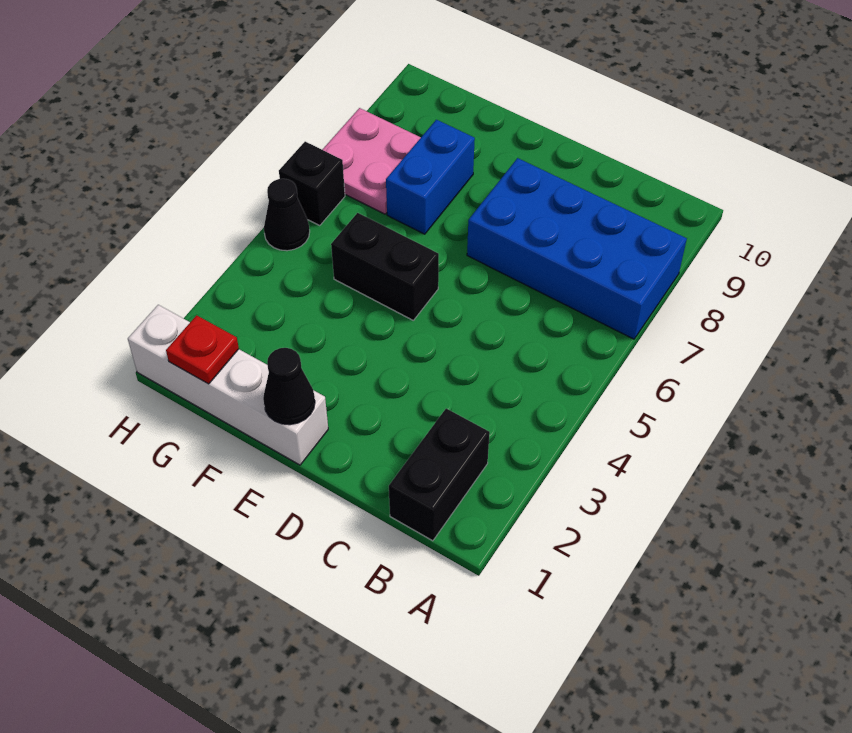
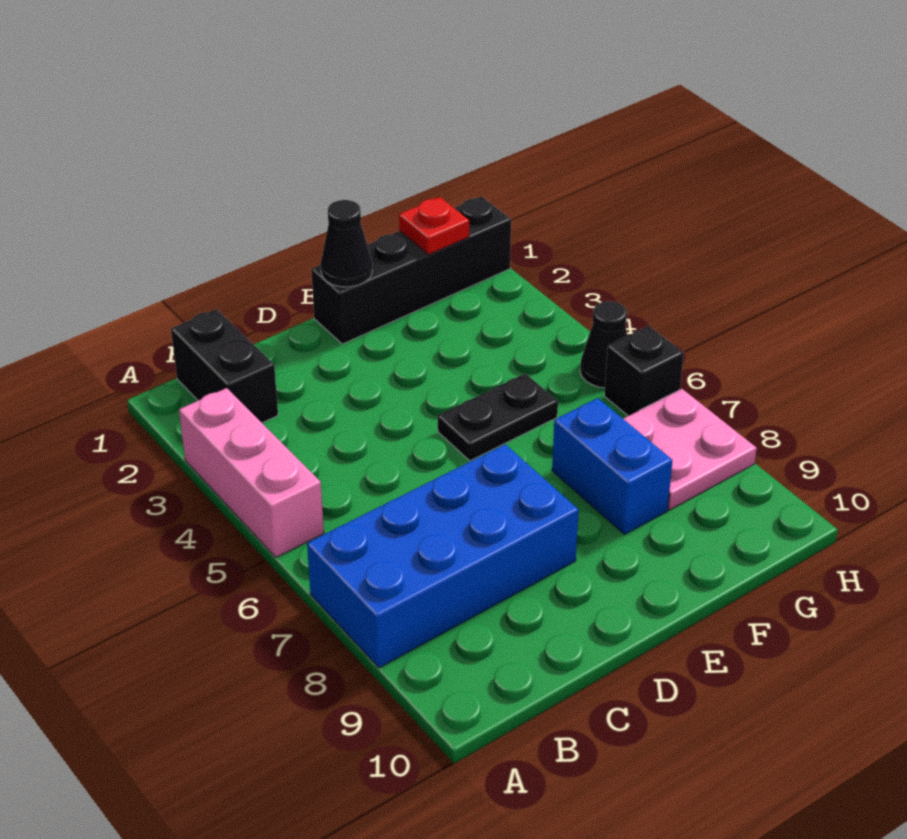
none -> pink 1x3 brick [179,388,324,557]
white 1x4 brick [128,305,328,465] -> black 1x4 brick [311,196,511,344]
black 1x2 brick [331,213,439,320] -> black 1x2 plate [438,373,558,461]

